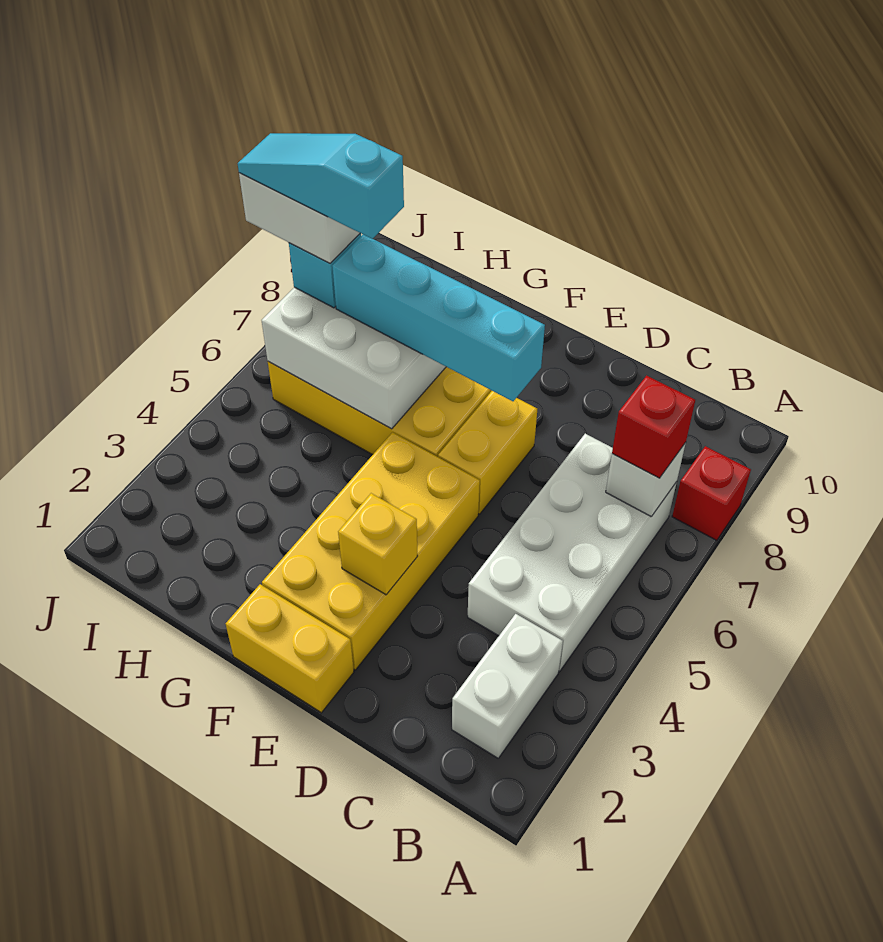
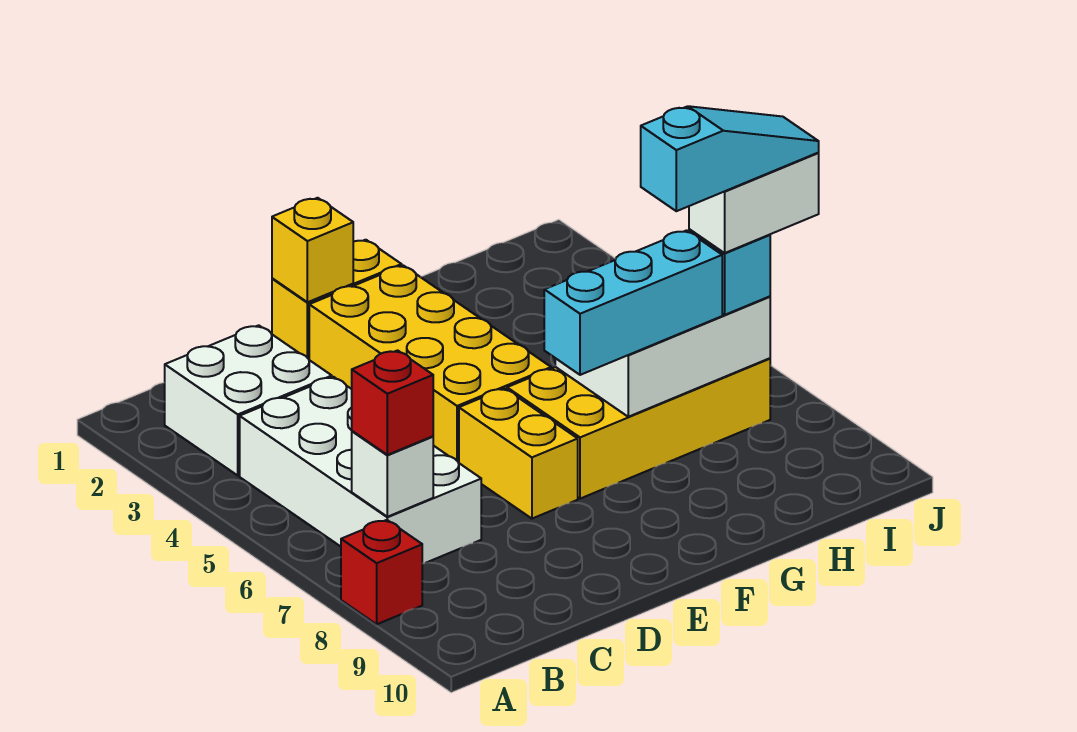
white 1x2 brick [452,614,563,758] -> white 2x2 brick [165,325,332,475]
yellow 1x1 brick [338,493,417,595] -> yellow 1x1 brick moved to [272,198,353,302]
cyan 1x4 brick [332,235,545,401] -> cyan 1x3 brick [544,230,722,375]

